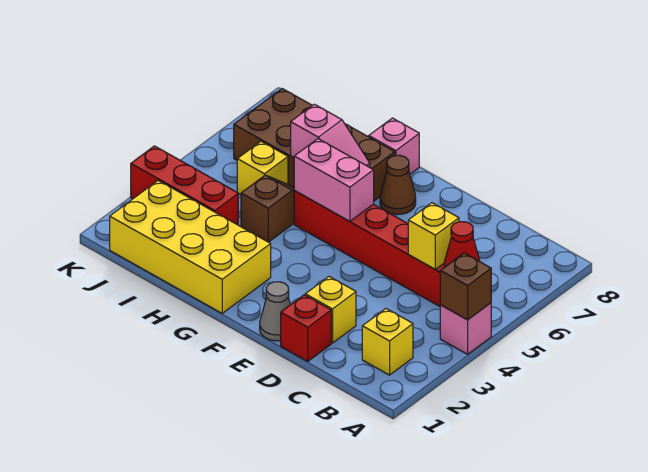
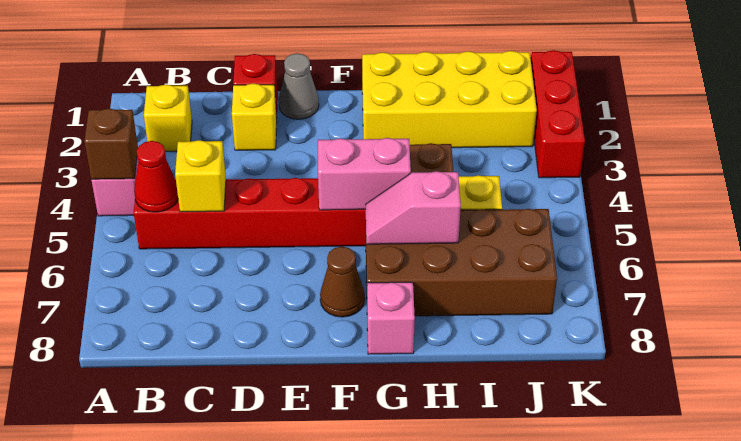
red 1x3 brick [131,146,238,225] -> red 1x3 brick turned to [531,50,585,178]

